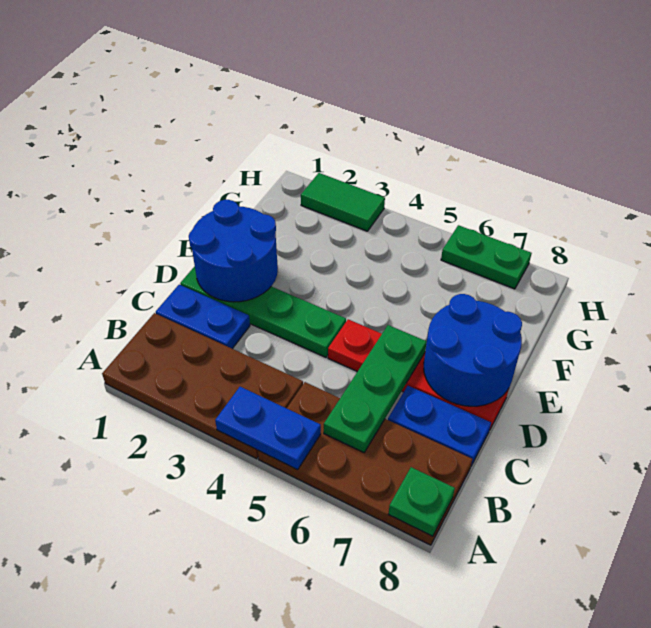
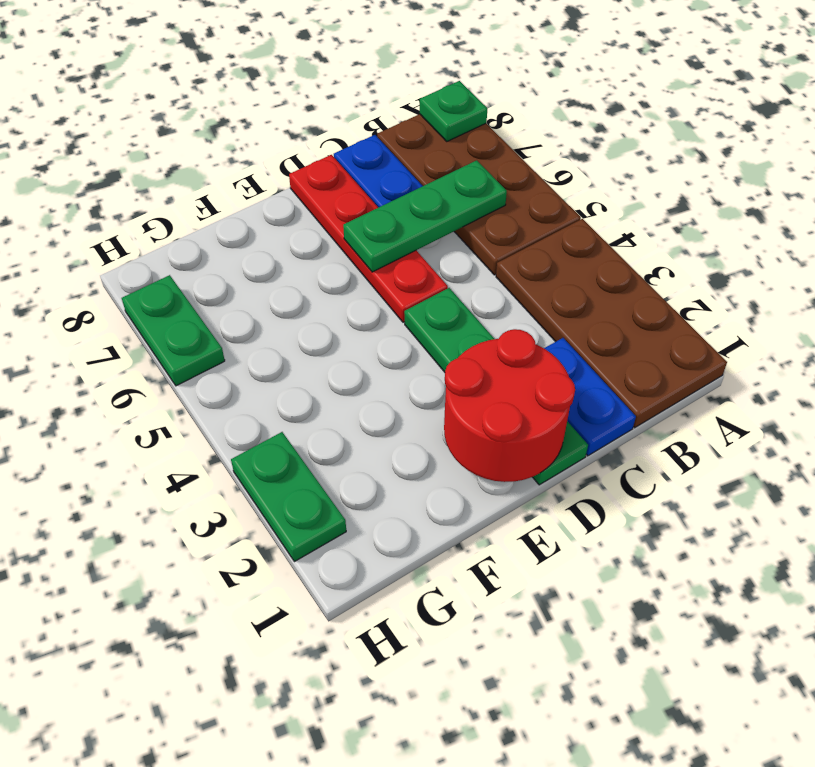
blue 1x2 plate [215,387,321,470] -> none
blue 2x2 round brick [189,200,278,302] -> red 2x2 round brick [444,329,575,482]
blue 2x2 round brick [424,294,522,406] -> none
green 1x2 tile [301,173,385,231] -> green 1x2 plate [231,432,346,562]

